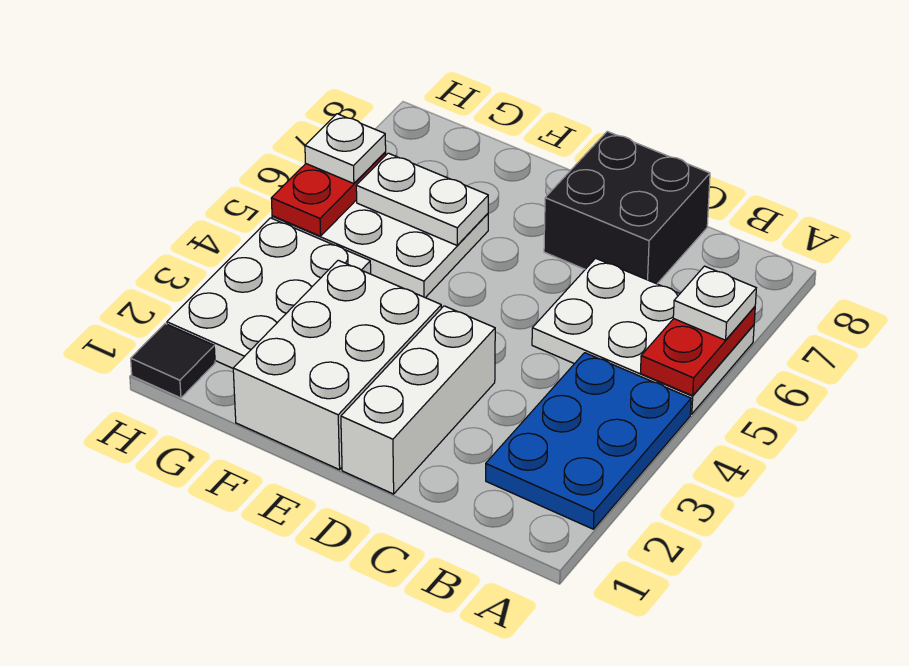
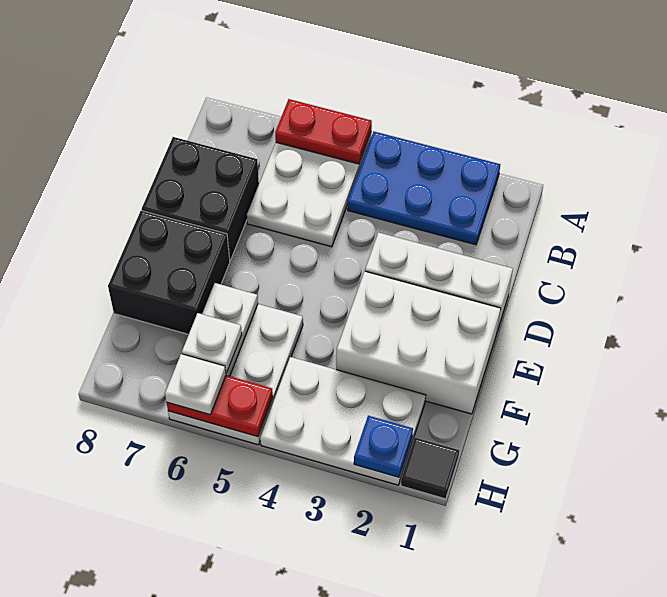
white 1x1 plate [673,266,756,340] -> white 1x1 plate moved to [182,313,242,373]
none -> black 2x2 brick [108,211,230,335]
none -> blue 1x1 plate [354,416,413,477]

